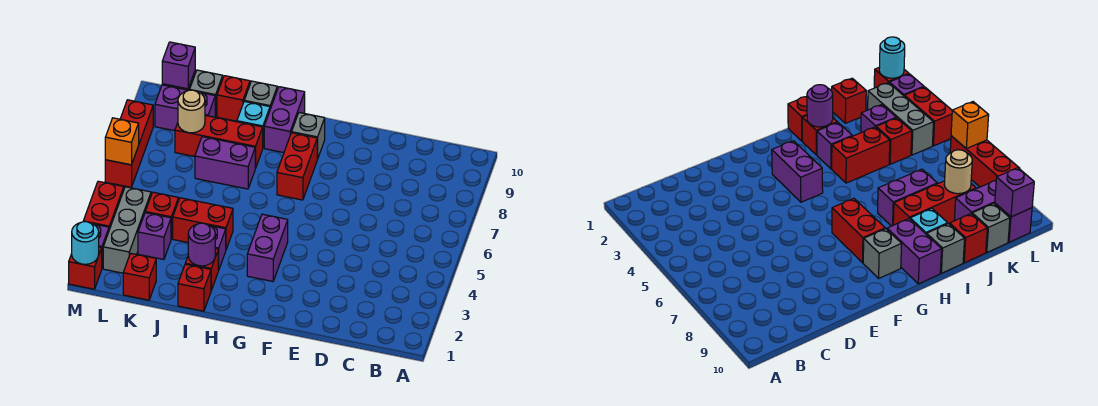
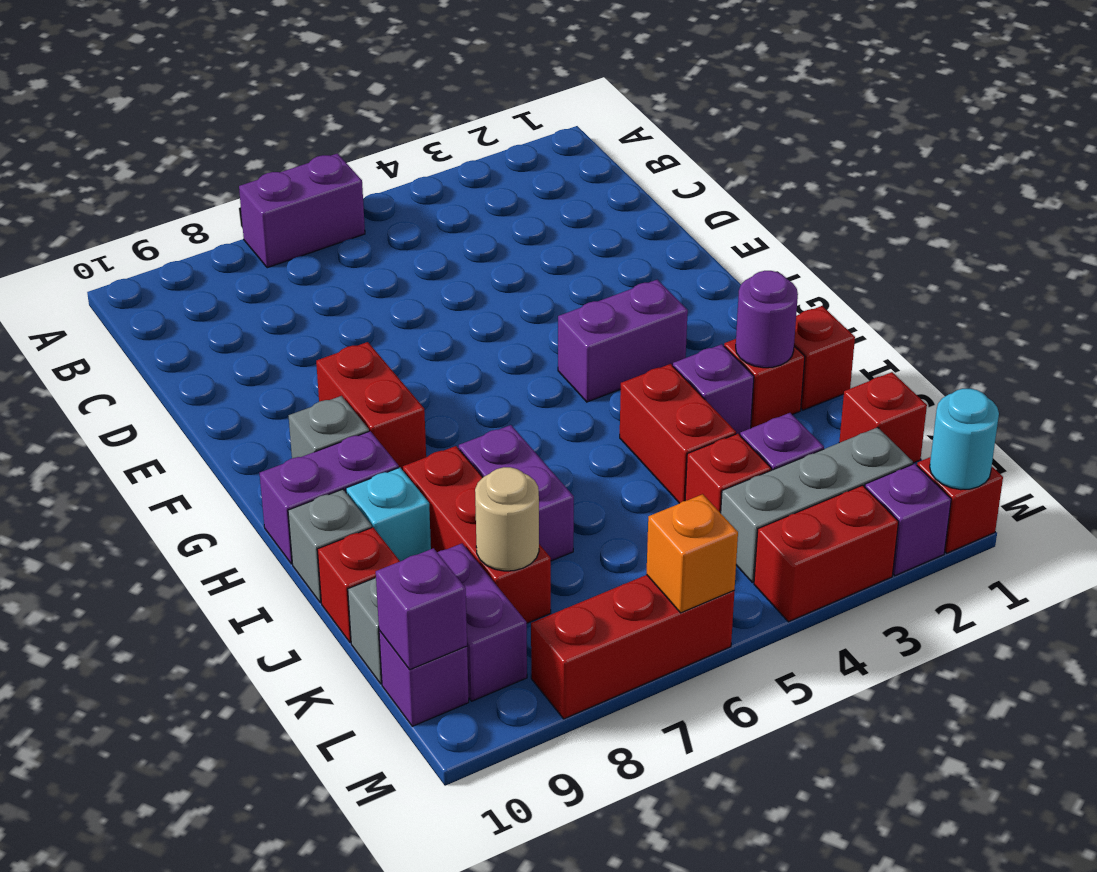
none -> purple 1x2 brick [239,153,365,268]
red 1x2 brick [277,133,317,200] -> red 1x2 brick turned to [316,342,426,470]

